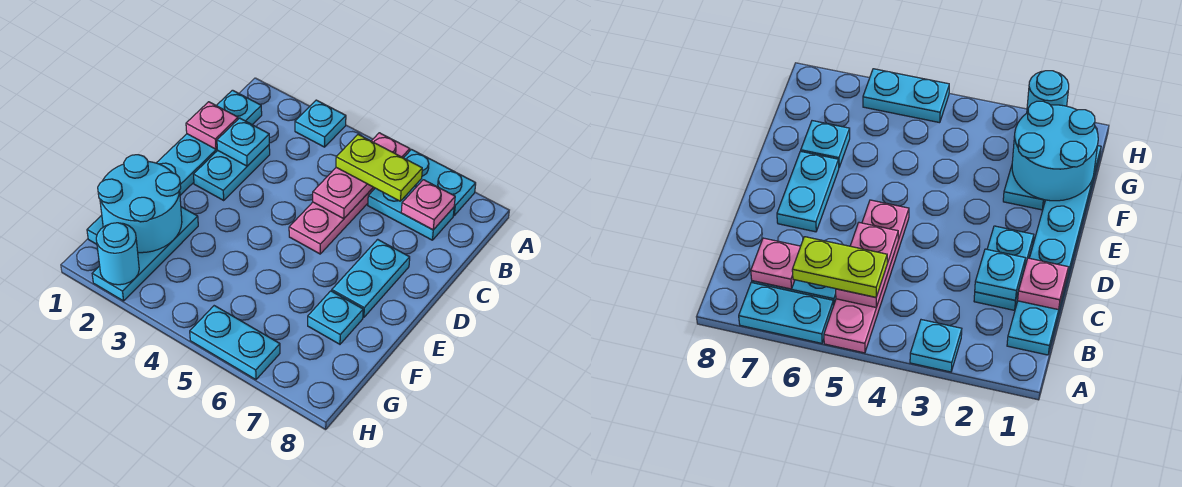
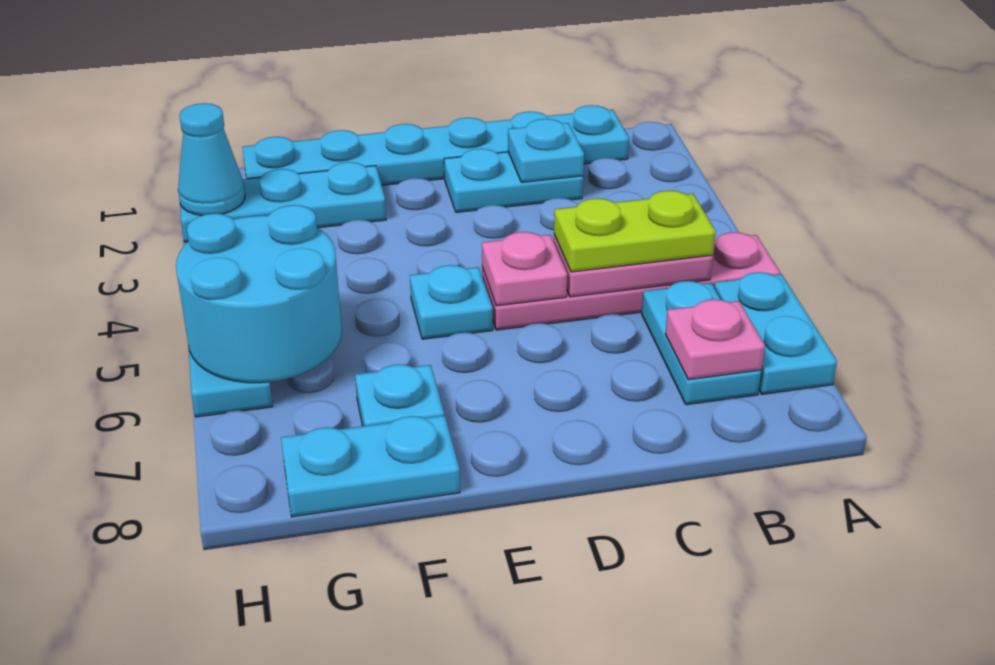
cyan 1x1 plate [295,100,346,147] -> cyan 1x1 plate moved to [410,265,493,339]
lime 1x2 plate [336,135,422,201] -> lime 1x2 plate turned to [554,190,716,272]
pink 1x1 plate [186,102,238,149] -> pink 1x1 plate moved to [482,232,567,306]
cyan 1x2 plate [332,239,410,317] -> cyan 1x2 plate moved to [281,415,460,517]
cyan 2x2 round brick [98,155,182,253] -> cyan 2x2 round brick moved to [176,205,342,383]
cyan 1x1 round brick [96,223,139,285] -> cyan 1x1 cone [178,103,245,215]

